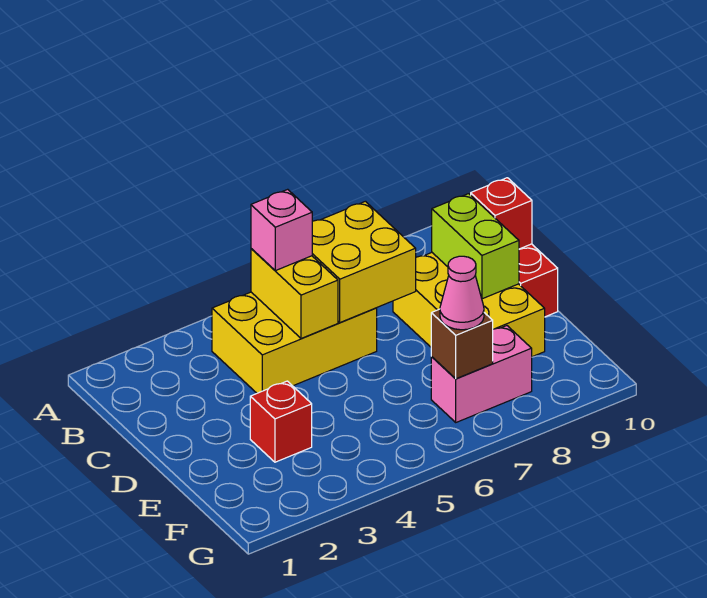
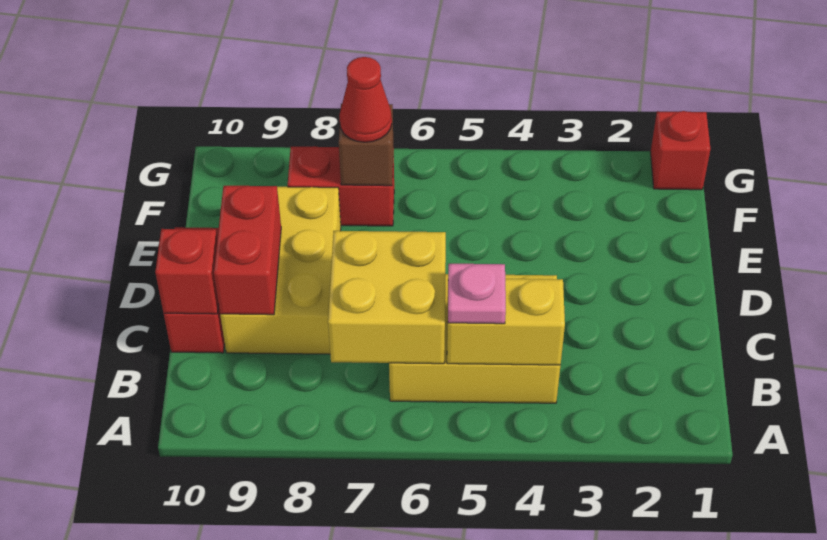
yellow 1x2 brick [251,249,338,338] -> yellow 1x2 brick turned to [447,279,565,365]
pink 1x1 brick [251,189,312,271] -> pink 1x1 plate [448,264,506,324]
lime 1x2 brick [432,194,519,299] -> red 1x2 brick [214,186,281,315]
red 1x1 brick [250,381,312,462] -> red 1x1 brick moved to [651,111,710,190]
pink 1x2 brick [431,326,532,422] -> red 1x2 brick [288,146,394,226]
pink 1x1 cone [440,256,484,330] -> red 1x1 cone [339,57,392,142]

